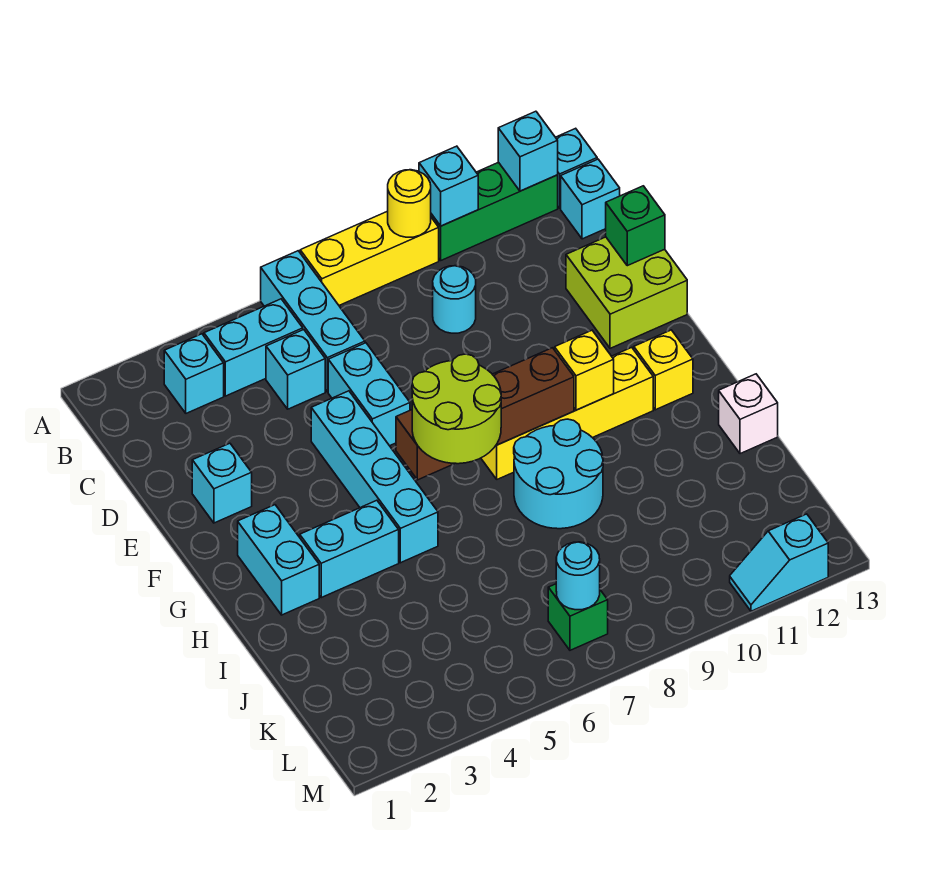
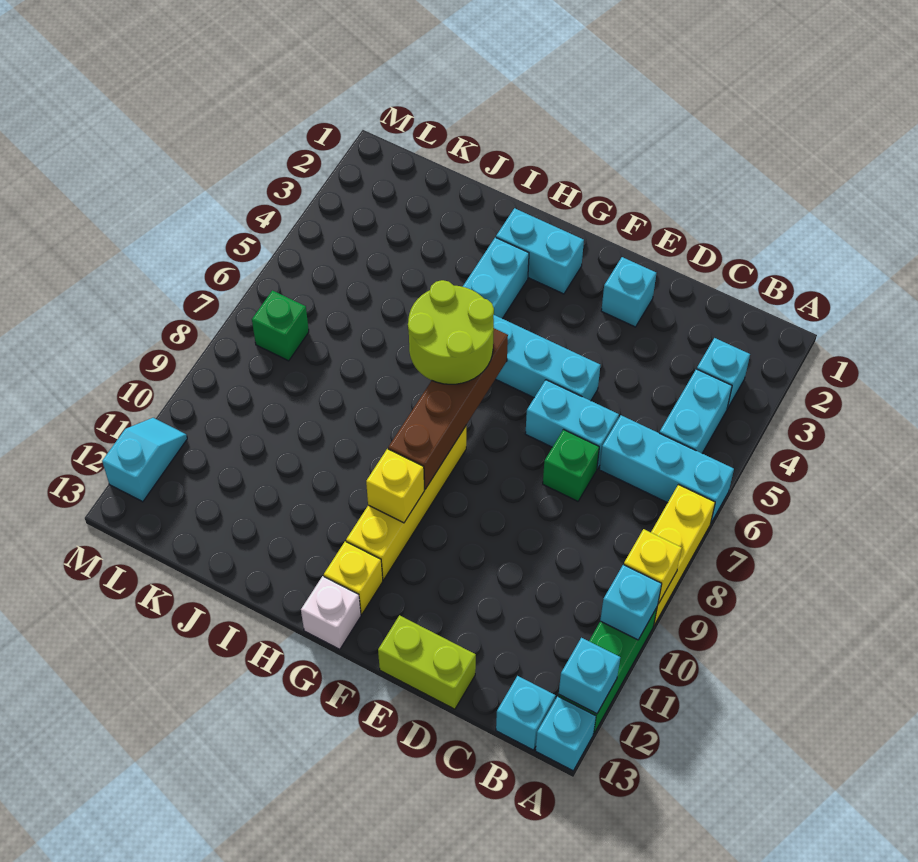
yellow 1x1 round brick [388,170,431,237] -> yellow 1x1 brick [624,529,682,604]
cyan 1x1 brick [266,330,325,409] -> none
cyan 1x1 round brick [433,266,476,333] -> none
lime 2x2 brick [566,237,687,348] -> lime 1x2 brick [378,615,476,709]
green 1x1 brick [606,186,665,266] -> green 1x1 brick moved to [543,430,599,501]
cyan 2x2 round brick [514,419,603,529] -> none
white 1x1 brick [719,374,778,454] -> white 1x1 brick moved to [301,576,361,649]
cyan 1x1 round brick [556,542,600,610] -> none

